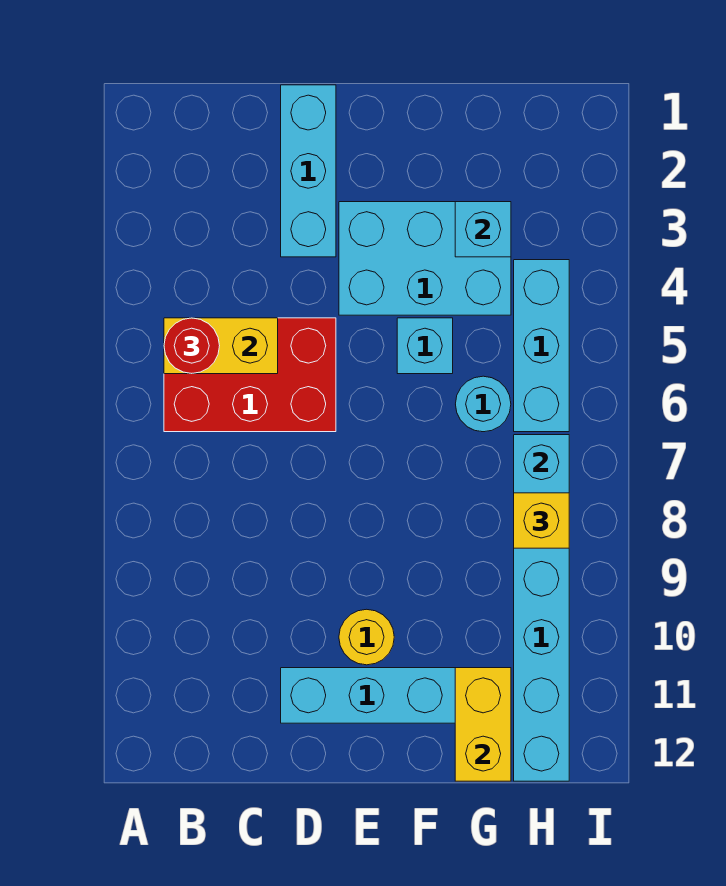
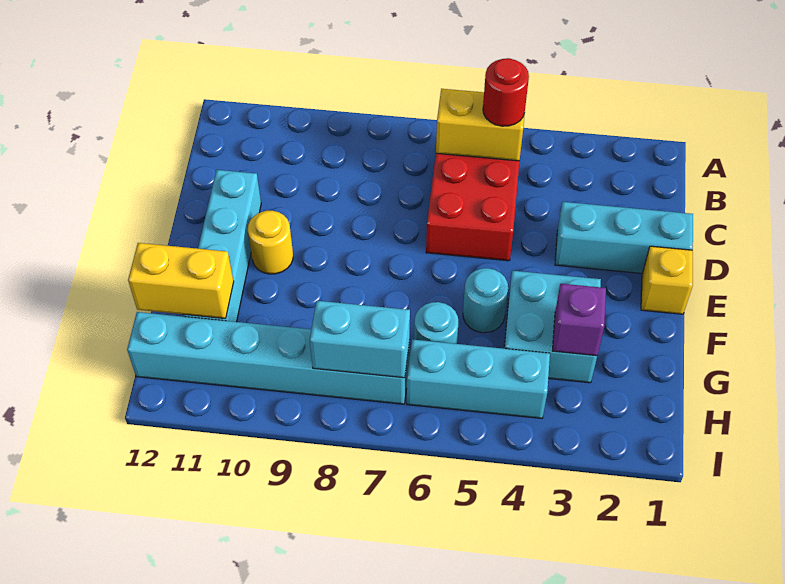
yellow 1x2 brick [164,318,278,374] -> yellow 1x2 brick turned to [436,89,525,161]
cyan 2x3 brick [339,202,511,315] -> cyan 2x2 brick [504,271,601,383]
cyan 1x1 brick [397,318,453,374] -> cyan 1x1 round brick [463,268,508,333]
cyan 1x1 brick [455,202,511,257] -> purple 1x1 brick [553,284,606,356]
yellow 1x1 brick [514,493,569,548] -> yellow 1x1 brick moved to [641,246,693,314]

